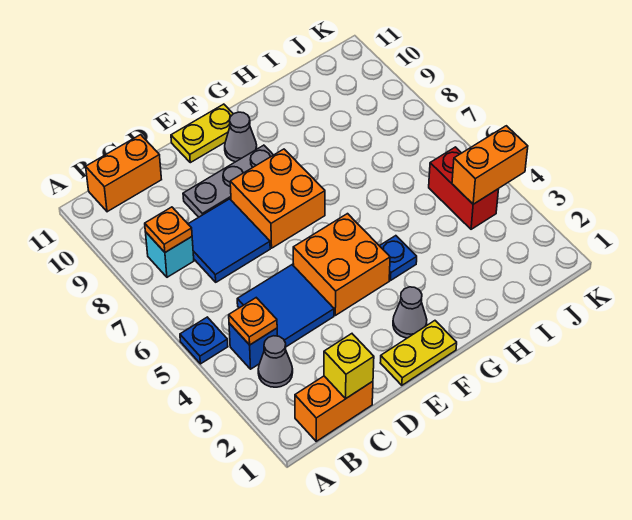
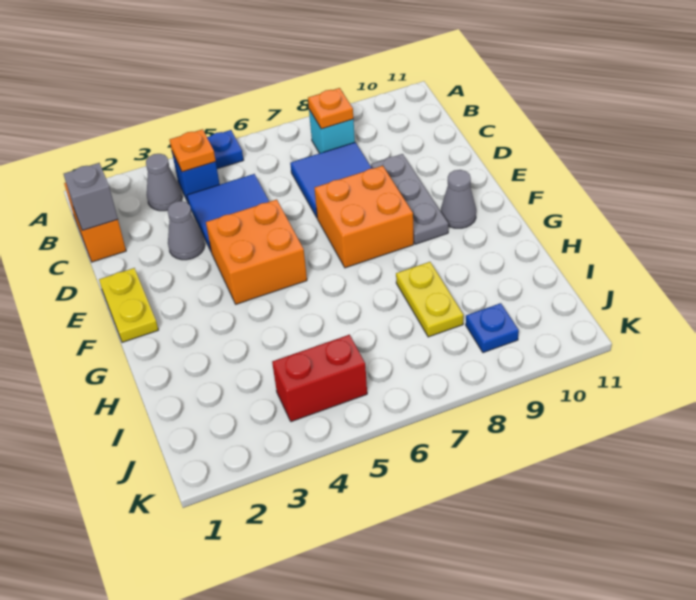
orange 1x2 brick [86,135,162,212] -> none
yellow 1x1 brick [324,334,374,398] -> grey 1x1 brick [64,163,118,230]
yellow 1x2 plate [171,104,233,163] -> yellow 1x2 plate moved to [396,262,463,337]
grey 1x1 cone [393,287,427,338] -> grey 1x1 cone moved to [168,201,205,260]
blue 1x1 plate [380,236,417,280] -> blue 1x1 plate moved to [466,303,519,353]
orange 1x2 brick [452,126,528,204] -> none

